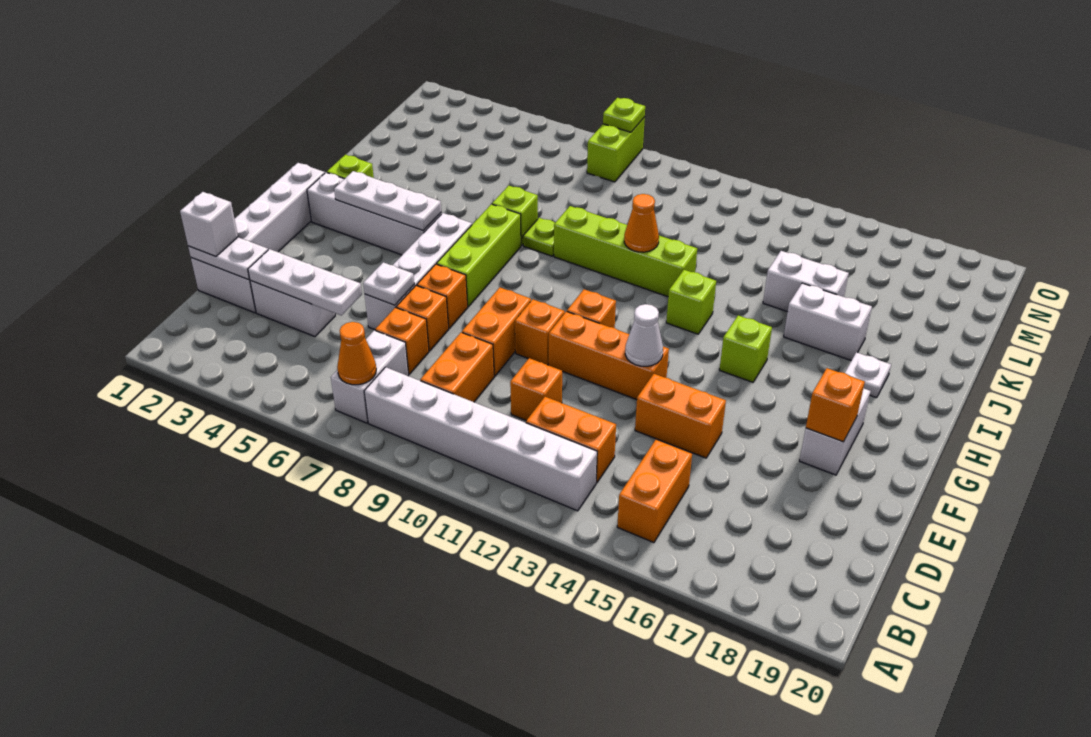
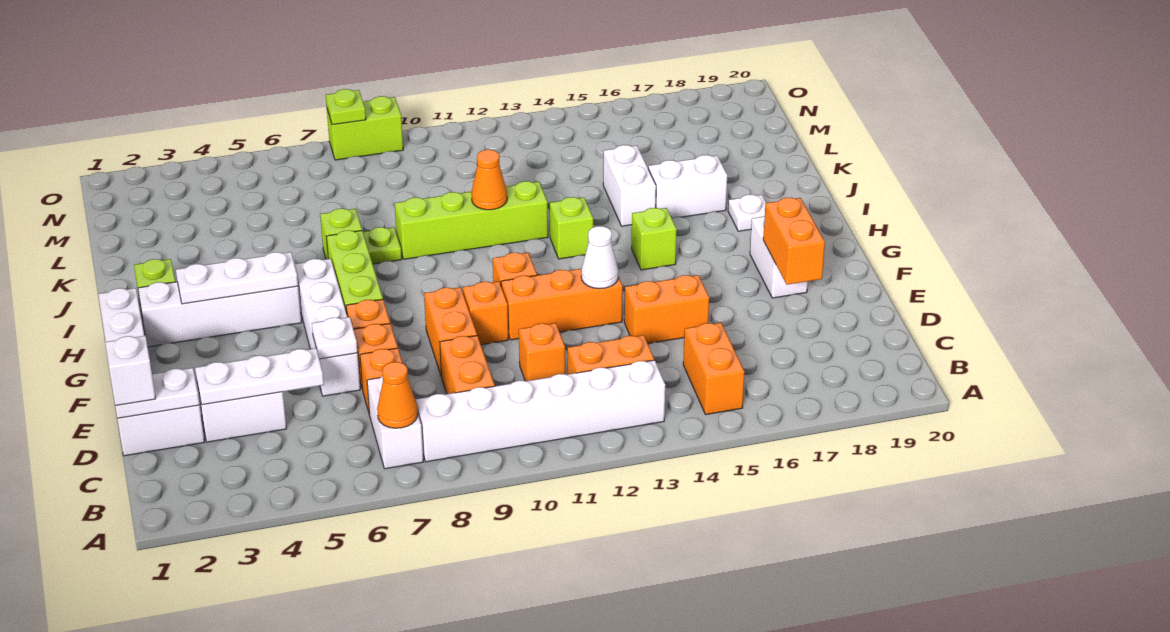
orange 1x1 brick [806,368,865,442] -> orange 1x2 brick [763,198,825,285]
white 1x2 brick [763,251,849,312] -> white 1x2 brick turned to [603,145,656,226]
lime 1x2 brick [587,117,645,182] -> lime 1x2 brick turned to [327,96,403,160]

